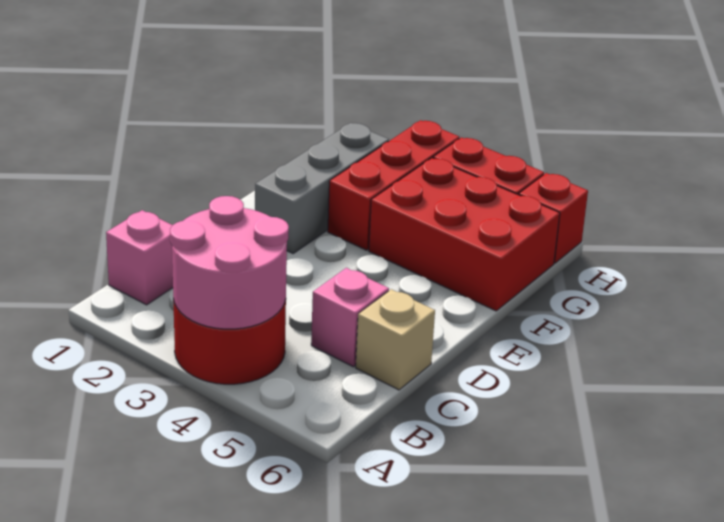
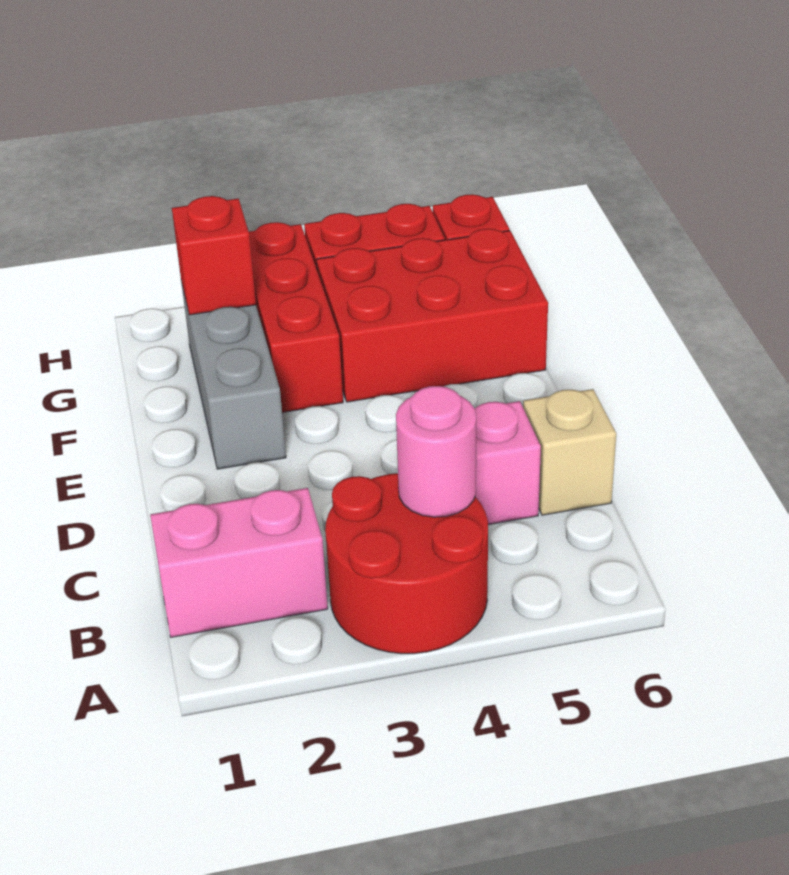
pink 2x2 round brick [170,196,289,329] -> pink 1x1 round brick [396,386,476,517]
pink 1x1 brick [106,210,173,305] -> pink 1x2 brick [150,488,328,637]
none -> red 1x1 brick [172,196,256,315]

